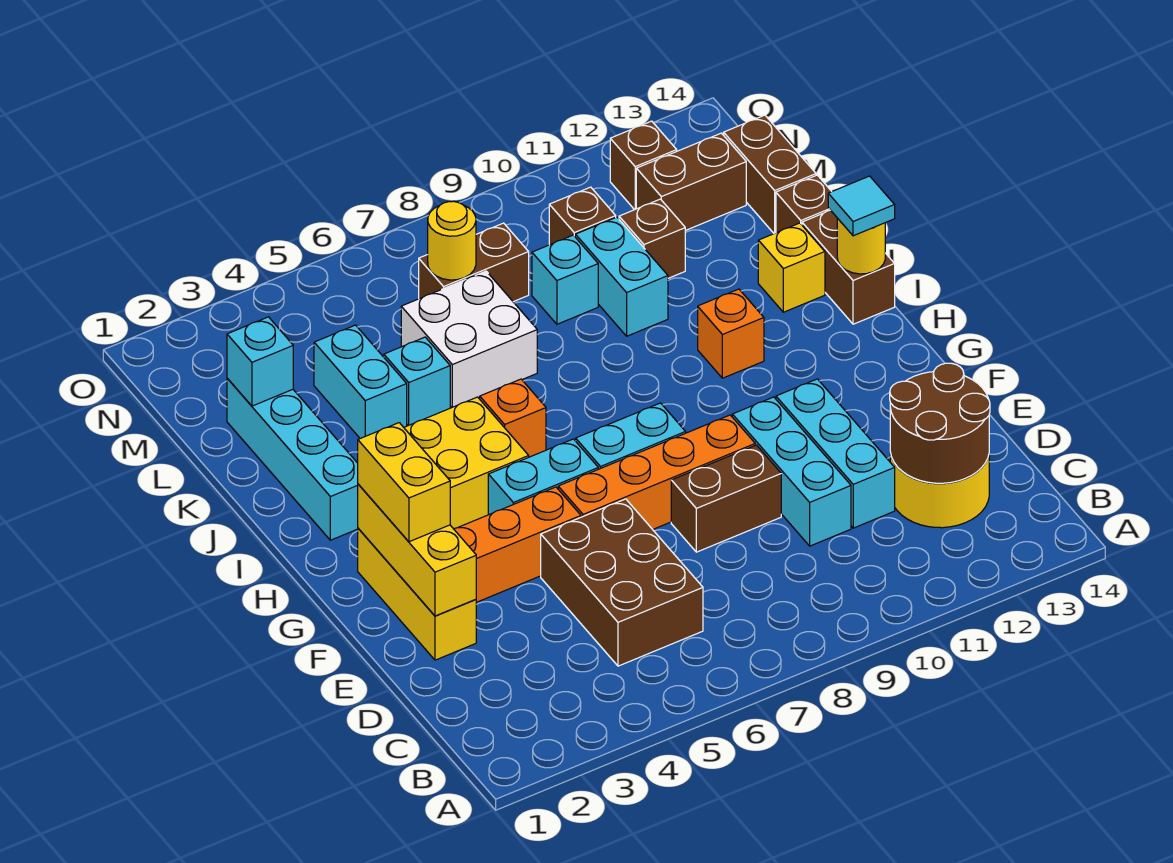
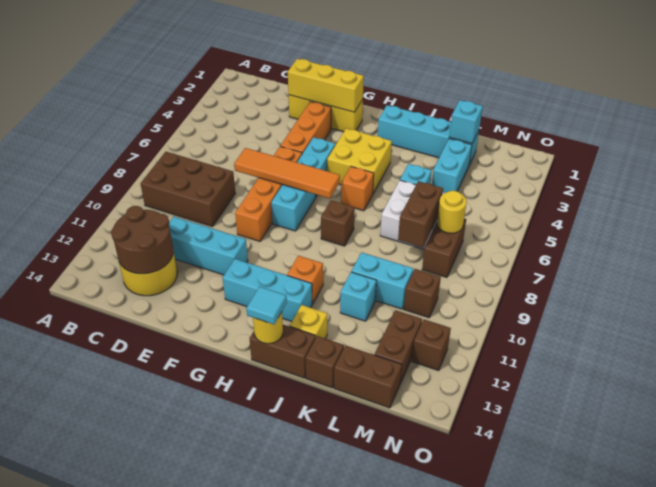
brown 2x3 brick [541,499,703,666] -> brown 2x3 brick moved to [141,152,235,227]
cyan 1x3 brick [732,397,851,546] -> cyan 1x3 brick moved to [223,259,312,322]
none -> orange 1x4 tile [234,148,340,198]
brown 1x2 brick [671,445,781,552] -> brown 1x2 brick moved to [398,181,443,247]
yellow 1x2 brick [358,423,450,542] -> none
cyan 1x2 brick [314,325,407,438] -> cyan 1x2 brick turned to [432,139,472,193]
cyan 1x1 brick [532,235,598,324] -> cyan 1x1 brick moved to [340,272,377,321]
brown 1x1 brick [619,199,685,278] -> brown 1x1 brick moved to [321,200,355,246]

